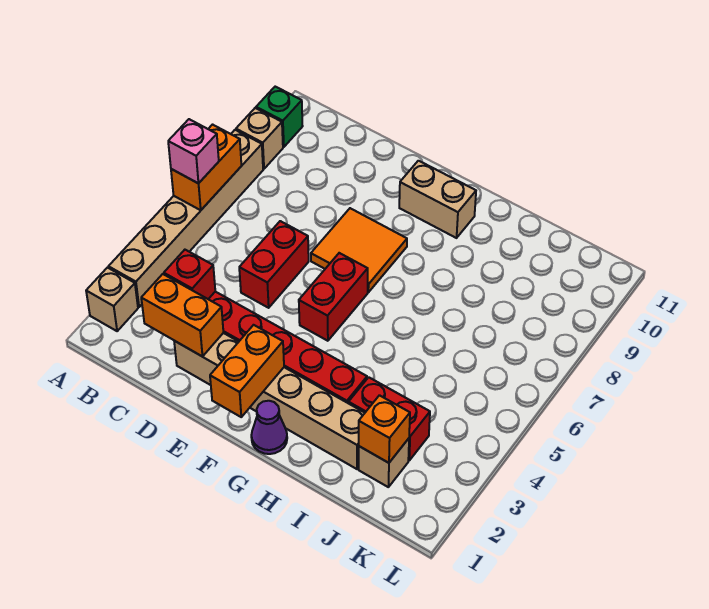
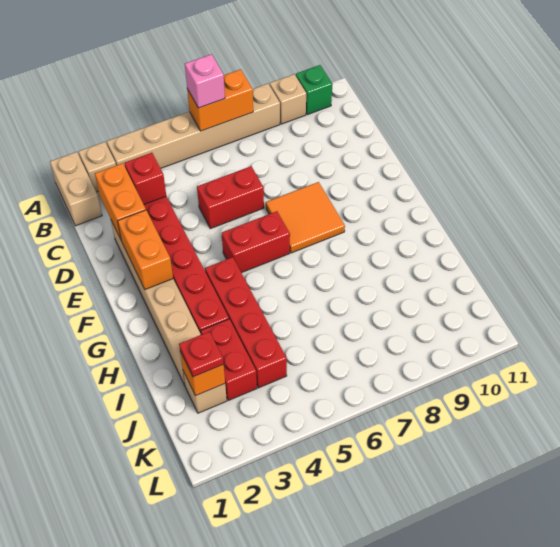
orange 1x2 brick [210,325,284,417] -> orange 1x2 brick turned to [118,210,173,289]
tan 1x2 brick [399,161,476,238] -> tan 1x2 brick moved to [50,152,102,226]
purple 1x1 cone [251,401,287,454] -> none
none -> red 1x4 brick [205,257,287,388]
none -> red 1x1 plate [179,332,224,377]

